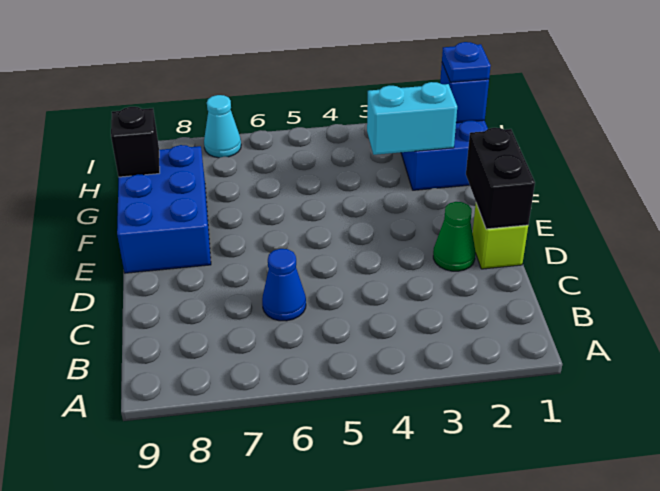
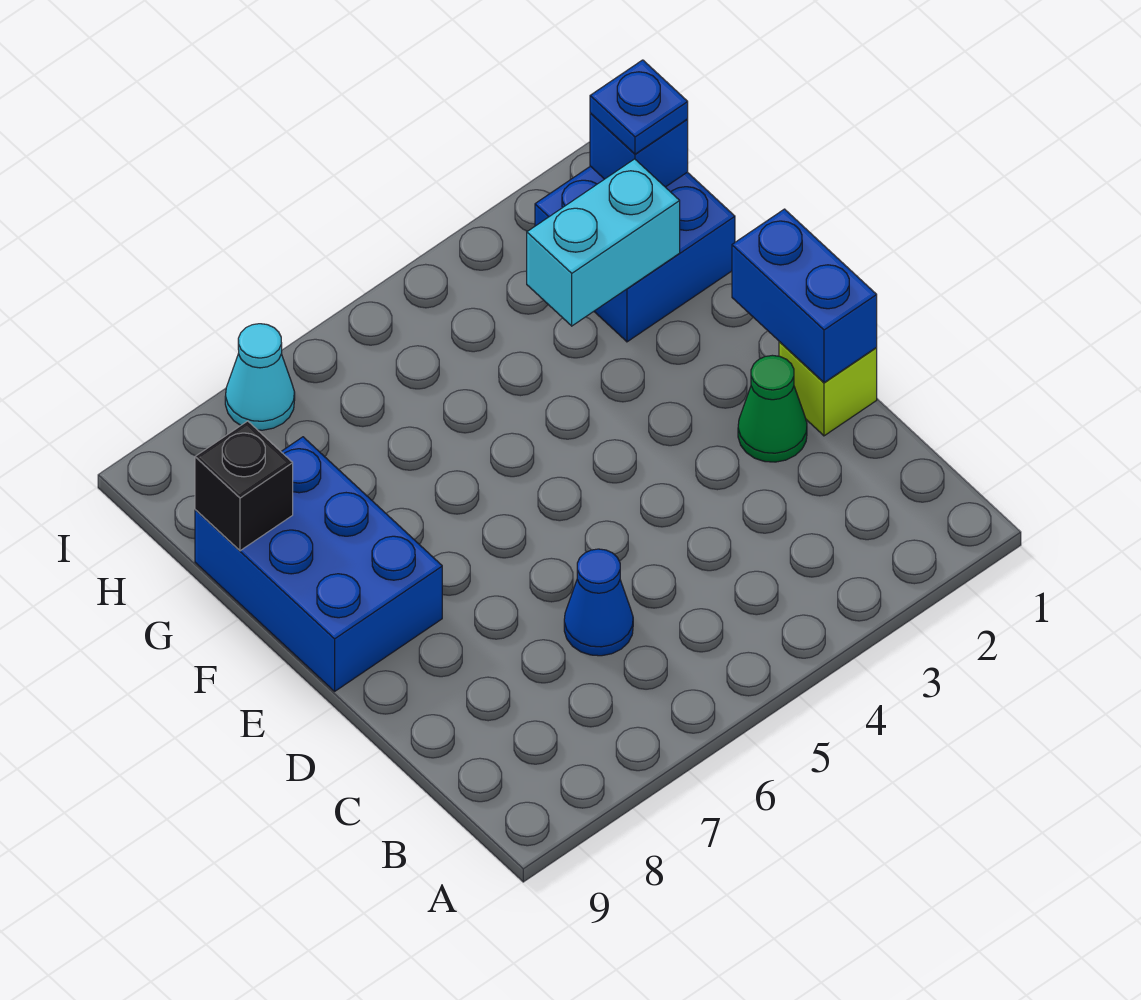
black 1x2 brick [466,128,535,229] -> blue 1x2 brick [732,209,877,383]

